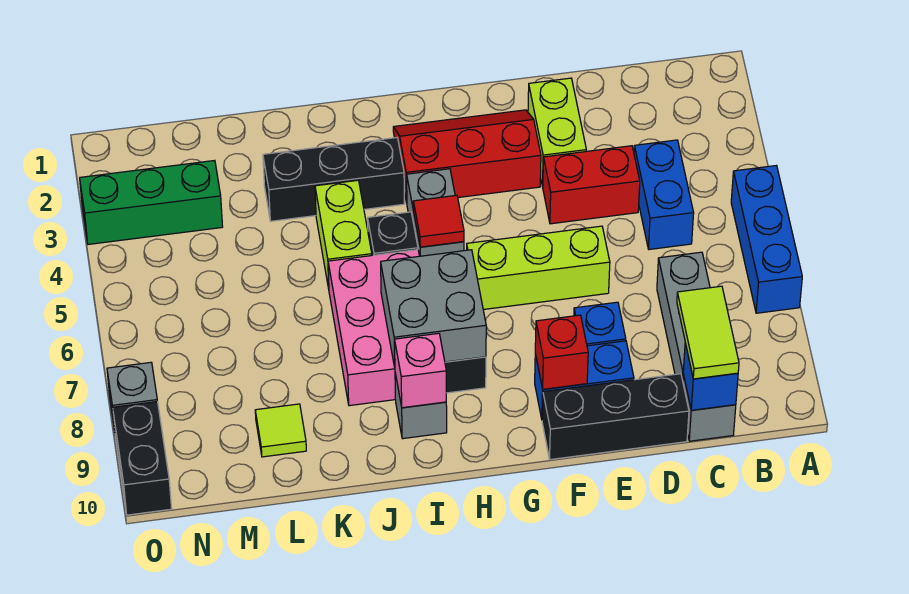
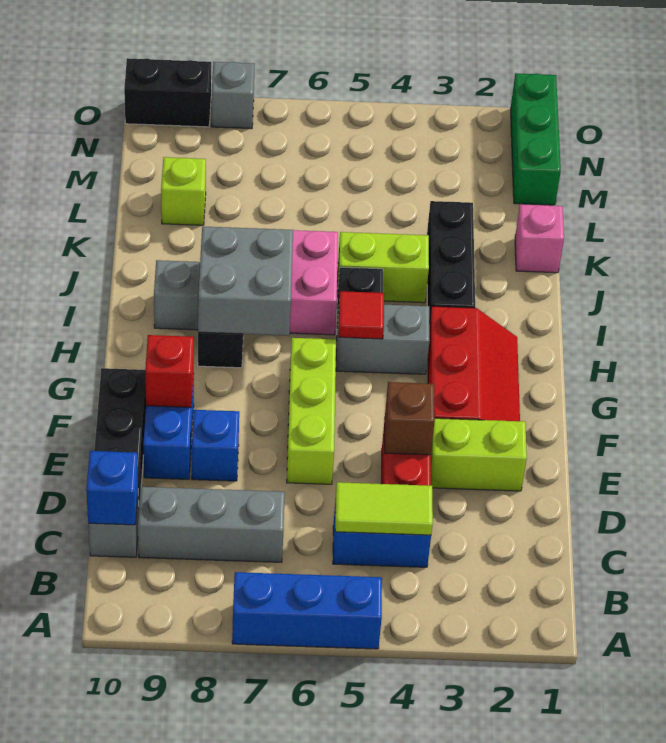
lime 1x2 tile [677,286,739,379] -> lime 1x2 tile moved to [335,482,433,535]
none -> brown 1x1 brick [385,382,435,455]
pink 1x1 brick [395,333,446,408] -> pink 1x1 brick moved to [515,204,564,273]
lime 1x1 tile [255,404,306,457] -> lime 1x1 brick [161,157,206,225]
green 1x3 brick [80,160,223,244] -> green 1x3 brick moved to [511,73,561,205]

